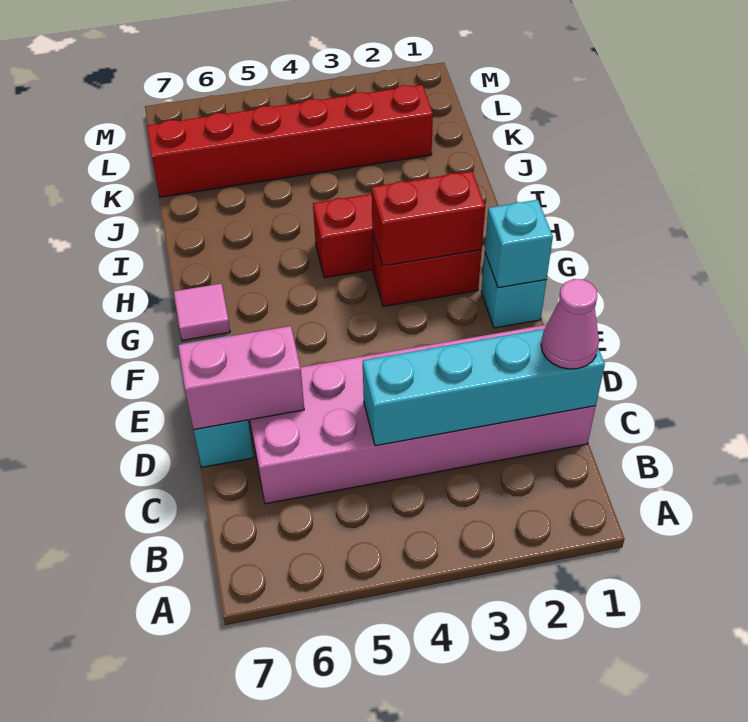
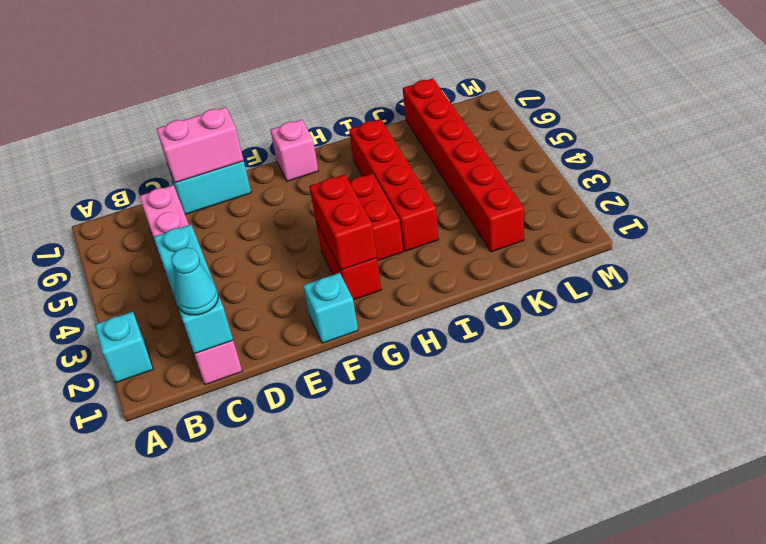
pink 2x6 brick [249,325,596,504] -> pink 1x6 brick [139,185,242,385]
cyan 1x4 brick [363,329,605,446] -> cyan 1x3 brick [154,225,233,354]
pink 1x1 cone [541,279,599,369] -> cyan 1x1 cone [171,248,218,315]
pink 1x2 brick [178,326,304,430] -> pink 1x2 brick turned to [157,107,244,183]
cyan 1x1 brick [485,200,553,288] -> cyan 1x1 brick moved to [95,311,153,383]
pink 1x1 tile [174,284,230,340] -> pink 1x1 brick [270,120,318,181]
none -> red 1x4 brick [349,119,439,251]

